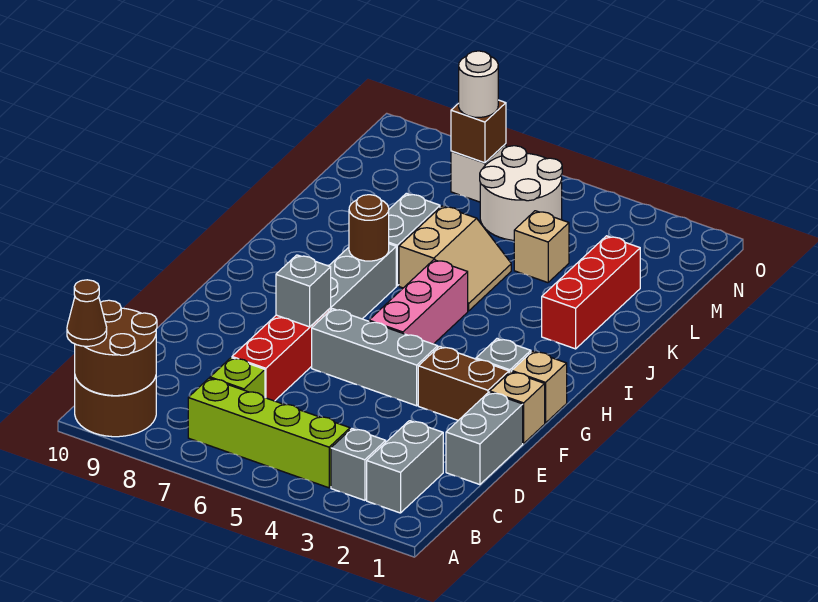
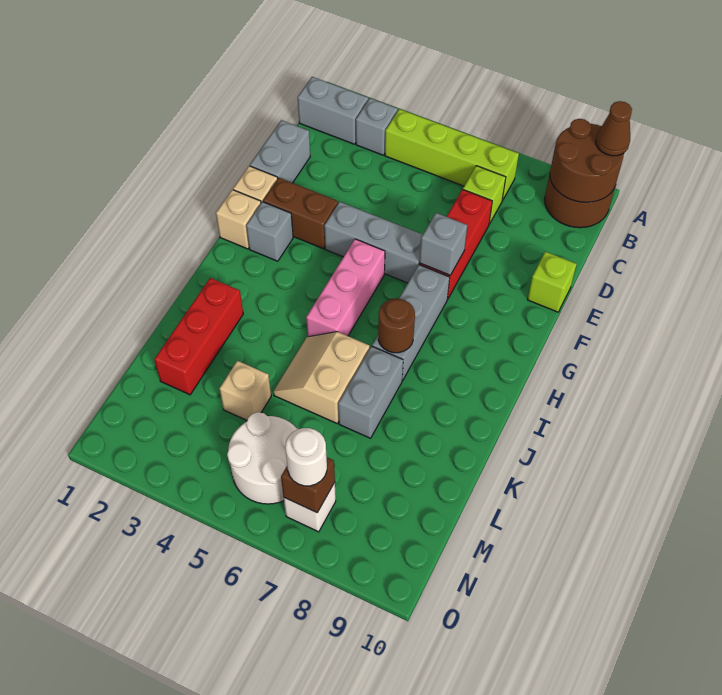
grey 1x2 brick [367,421,443,513] -> grey 1x2 brick turned to [298,77,368,144]
none -> lime 1x1 brick [528,252,577,312]

